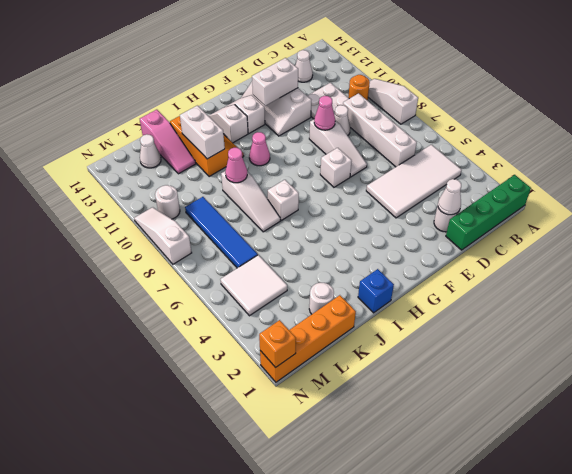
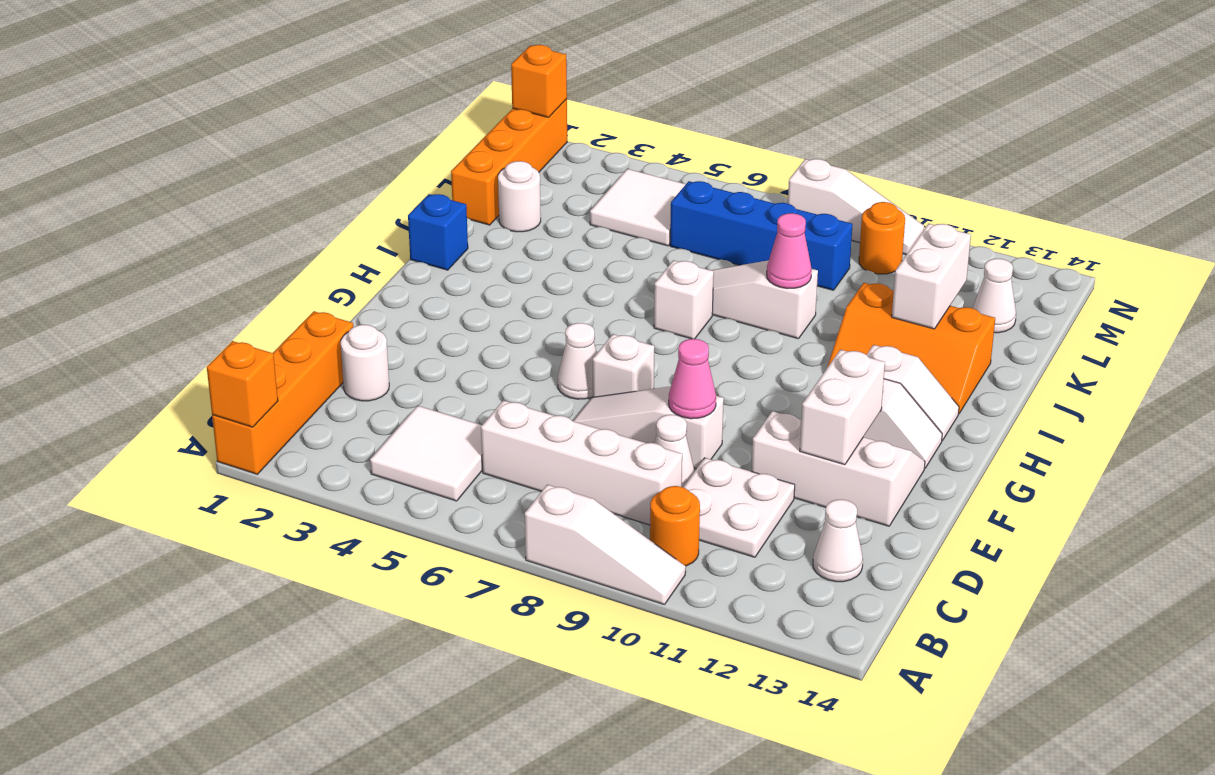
green 1x4 brick [446,175,531,250] -> orange 1x4 brick [212,312,353,474]
none -> orange 1x1 brick [207,341,278,427]
white 2x4 tile [366,145,462,218] -> white 2x2 tile [370,406,482,501]
white 1x1 cone [438,179,461,215] -> white 1x1 cone moved to [558,323,597,399]
pink 1x1 cone [249,132,270,166] -> none
white 1x2 brick [180,105,225,159] -> white 1x2 brick turned to [892,224,971,329]
pink 1x3 slope [140,110,196,174] -> none
blue 1x4 tile [185,197,258,268] -> blue 1x4 brick [670,181,853,290]
white 1x1 round brick [155,185,180,219] -> orange 1x1 round brick [859,202,905,274]

